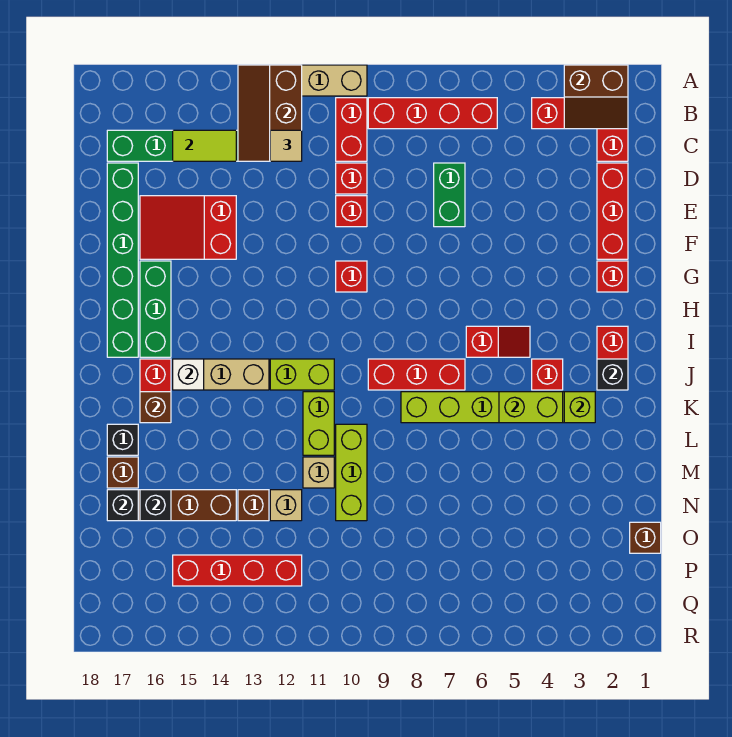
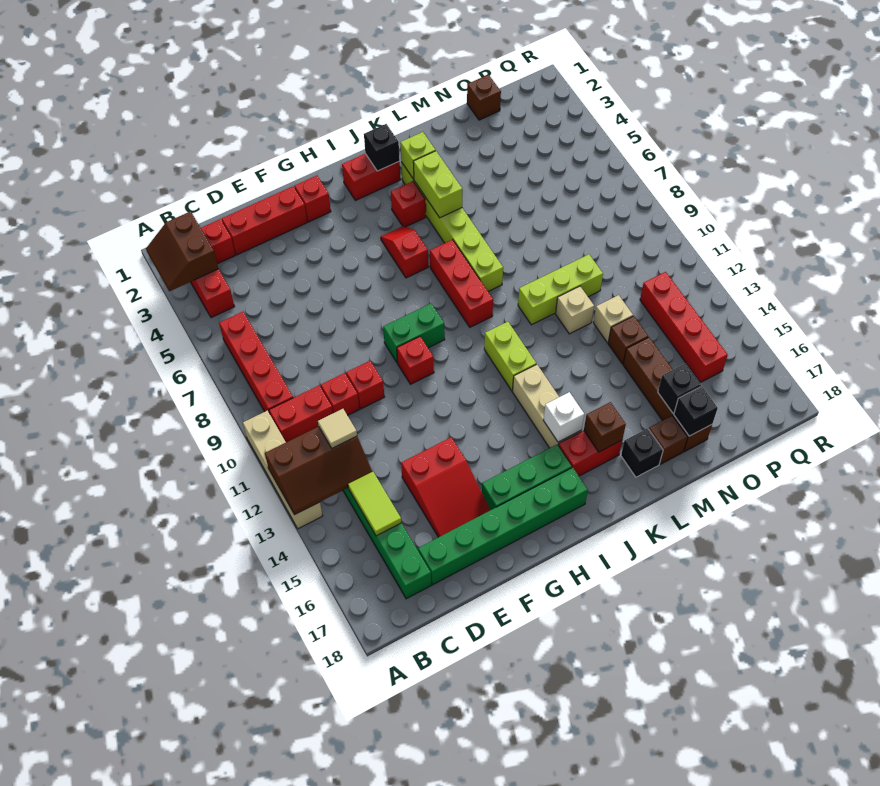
brown 2x2 slope [564,65,628,129] -> brown 2x2 slope turned to [146,211,218,291]
green 1x2 brick [434,163,465,227] -> green 1x2 brick moved to [383,304,445,363]
lime 1x2 brick [303,392,334,455] -> none

